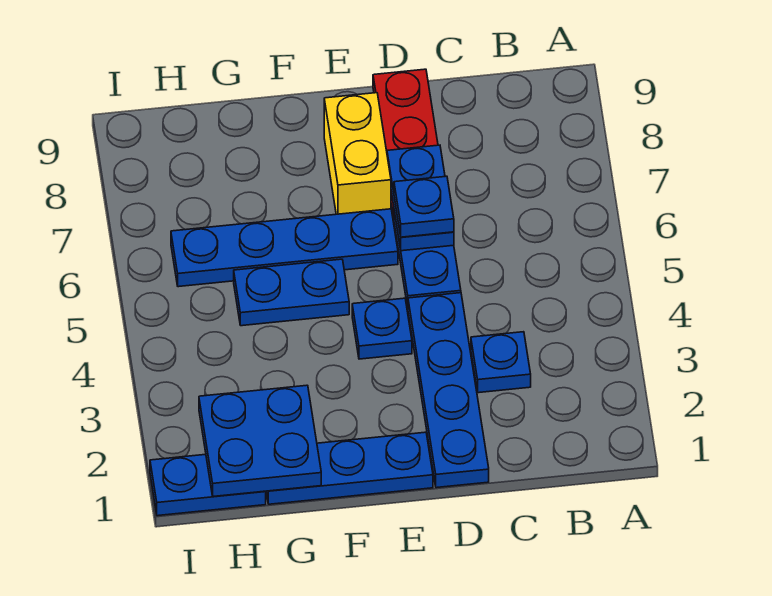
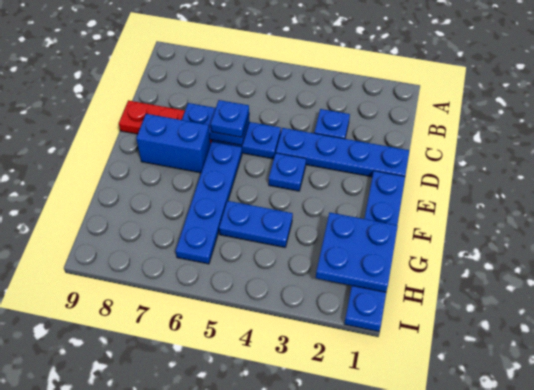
yellow 1x2 brick [324,93,391,214] -> blue 1x2 brick [136,114,210,173]
blue 1x2 plate [234,259,349,326] -> blue 1x2 plate turned to [219,201,293,247]

